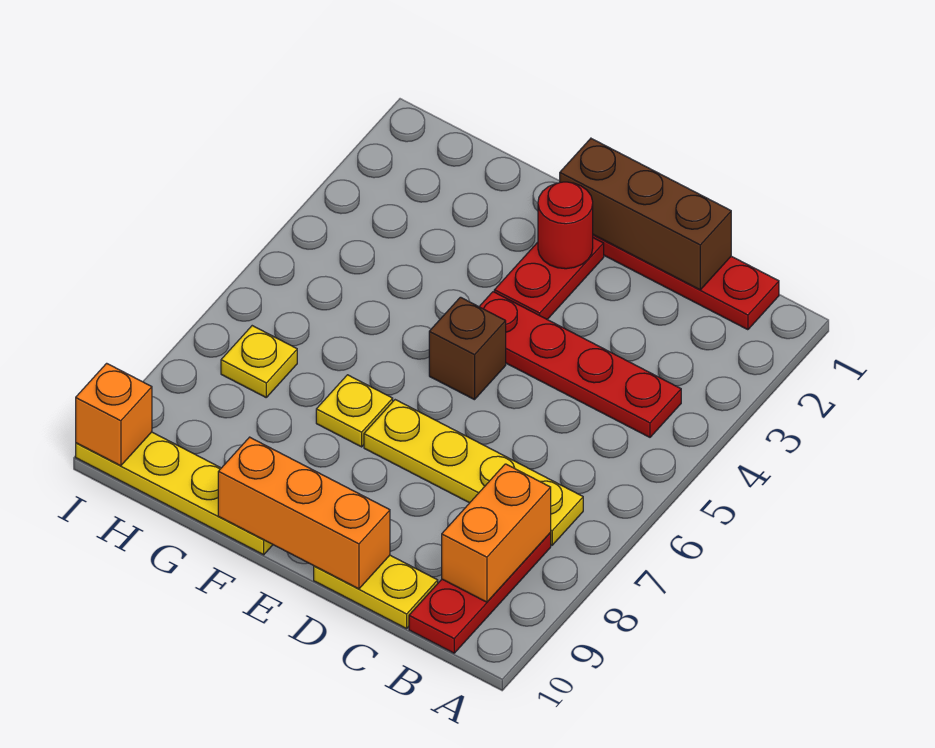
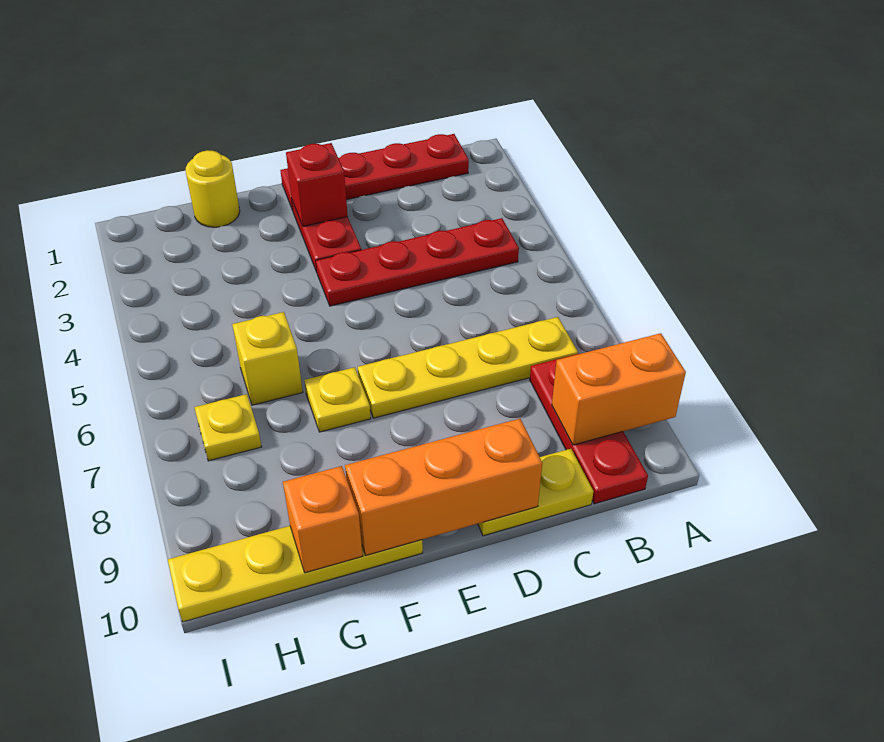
orange 1x2 brick [442,464,551,602] -> orange 1x2 brick turned to [552,333,686,445]
brown 1x3 brick [560,138,731,290] -> none
red 1x1 round brick [538,182,593,269] -> red 1x1 brick [286,143,348,226]
brown 1x1 brick [429,297,506,400] -> none
none -> yellow 1x1 round brick [186,150,240,227]
none -> yellow 1x1 brick [232,312,303,405]
orange 1x1 brick [76,363,152,466] -> orange 1x1 brick moved to [283,466,363,573]

